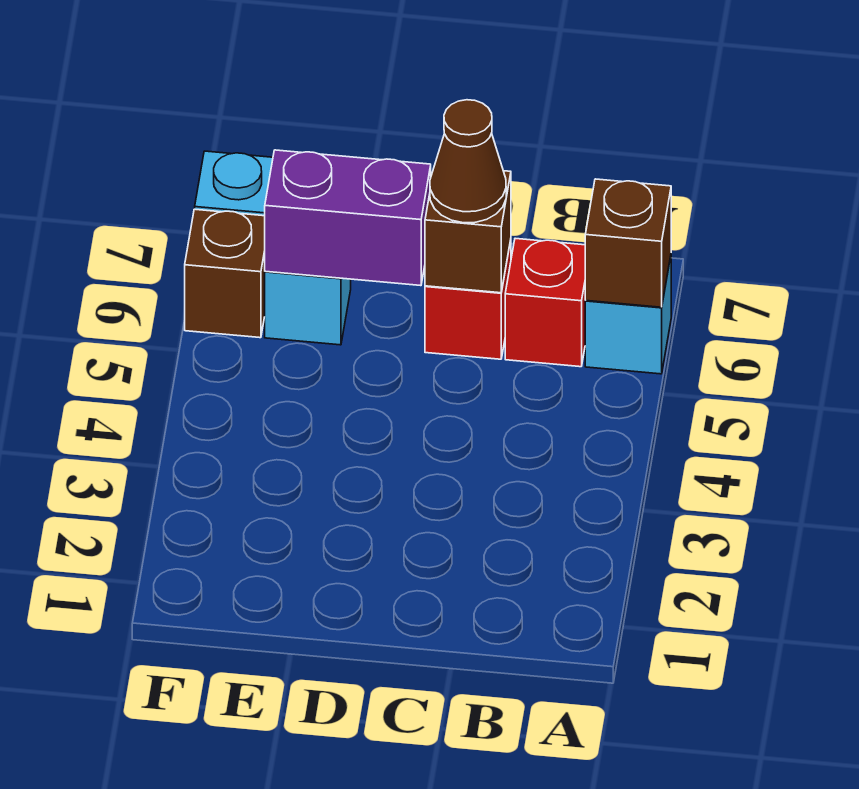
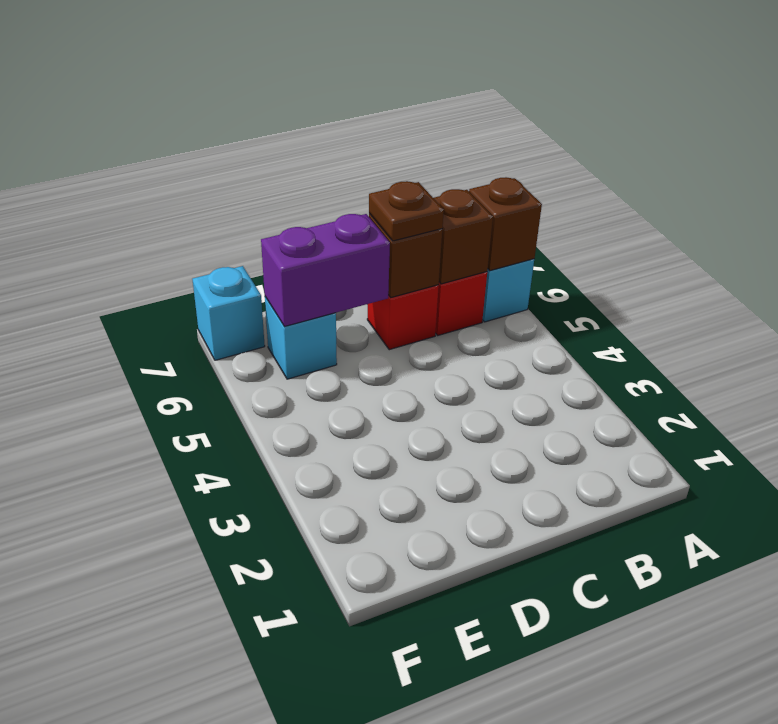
brown 1x1 cone [430,100,506,223] -> brown 1x1 plate [369,181,444,241]
brown 1x1 brick [185,209,265,338] -> brown 1x1 brick moved to [434,189,493,284]

